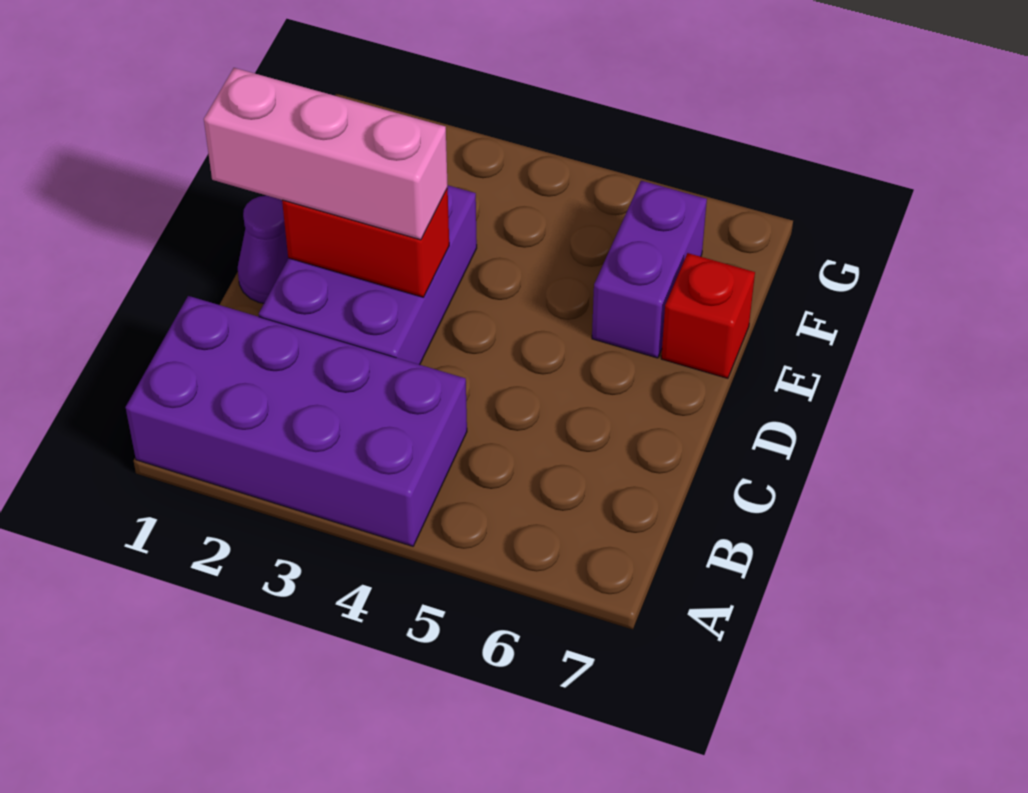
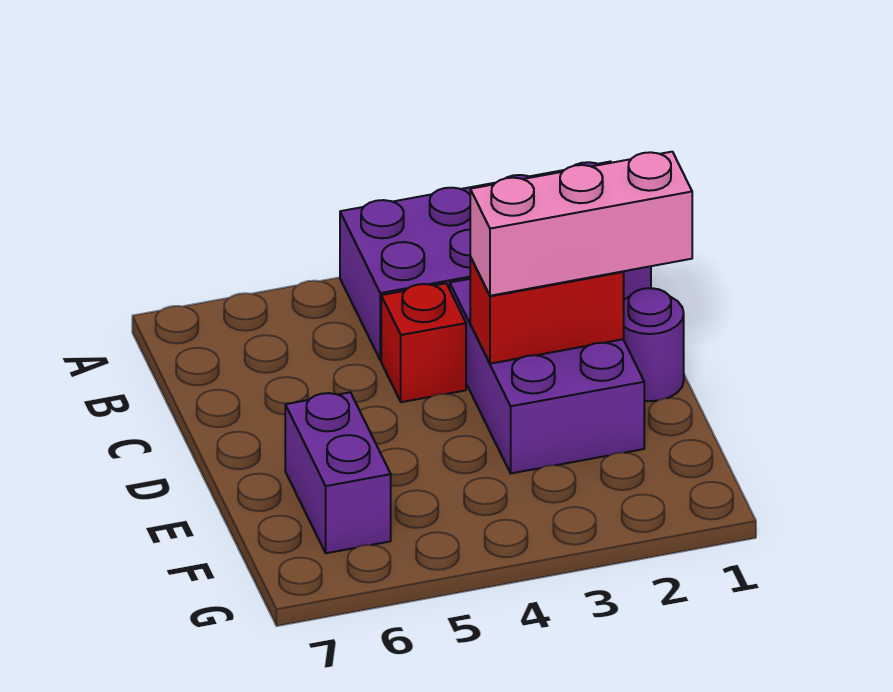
purple 1x1 cone [238,196,288,303] -> purple 1x1 round brick [624,288,684,401]
red 1x1 brick [661,253,755,378] -> red 1x1 brick moved to [381,283,466,402]

